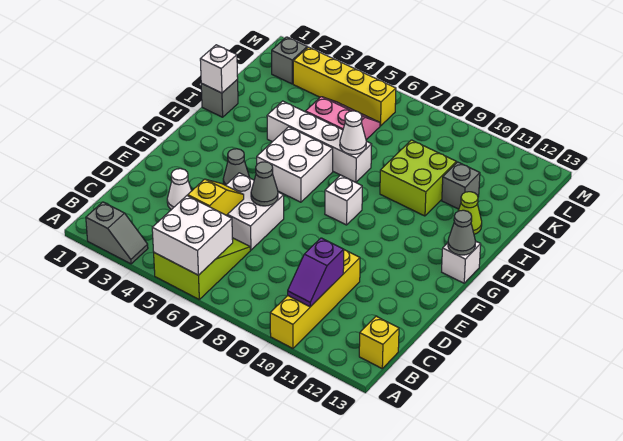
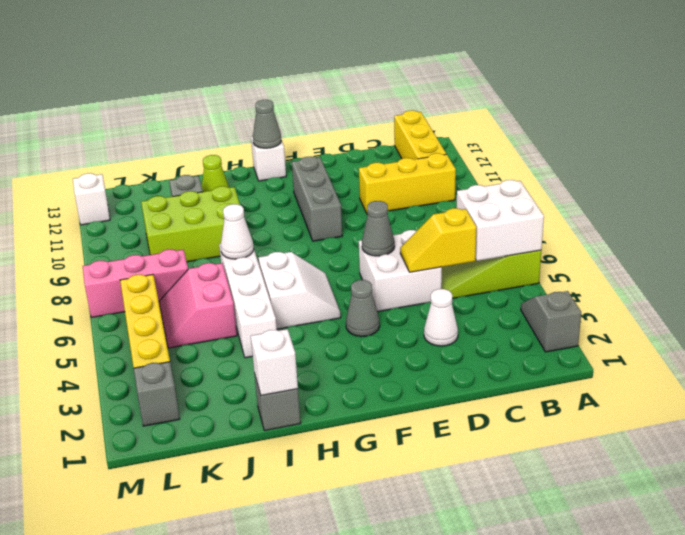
yellow 1x4 brick [270,250,360,348] -> yellow 1x3 brick [359,153,456,213]
purple 1x2 slope [288,238,344,307] -> none
yellow 1x1 brick [359,316,399,368] -> yellow 1x3 brick [394,110,446,159]
none -> grey 1x3 brick [292,156,342,241]
white 2x2 brick [257,127,333,202] -> white 2x2 slope [258,252,341,329]
white 1x1 brick [325,175,362,225] -> white 1x1 brick moved to [73,173,110,225]
lime 2x2 brick [380,140,457,216] -> lime 2x3 brick [141,186,240,262]
none -> pink 1x3 brick [83,249,188,318]

